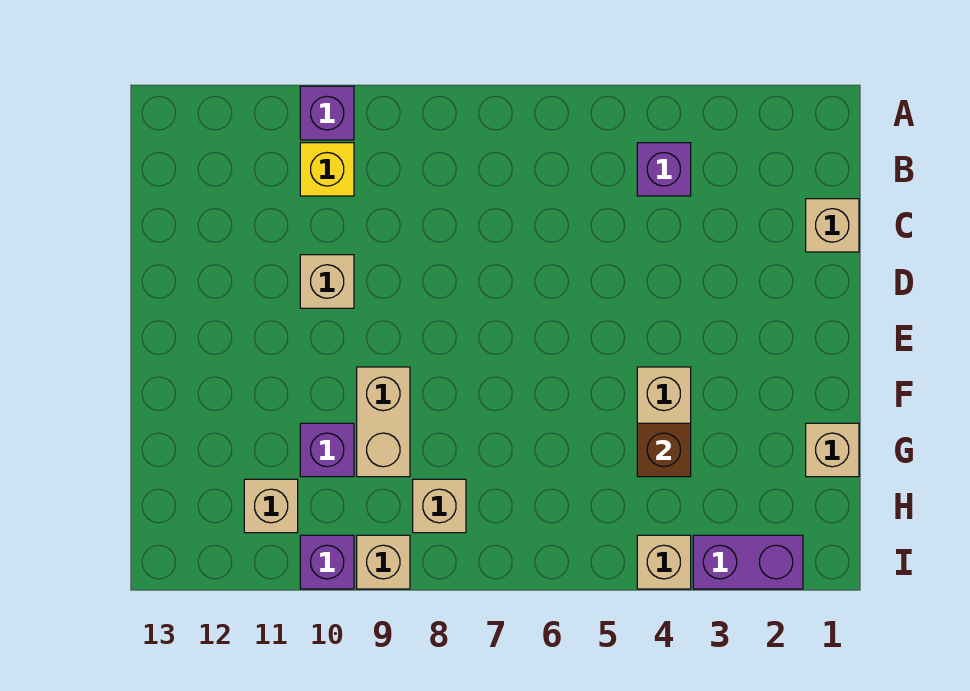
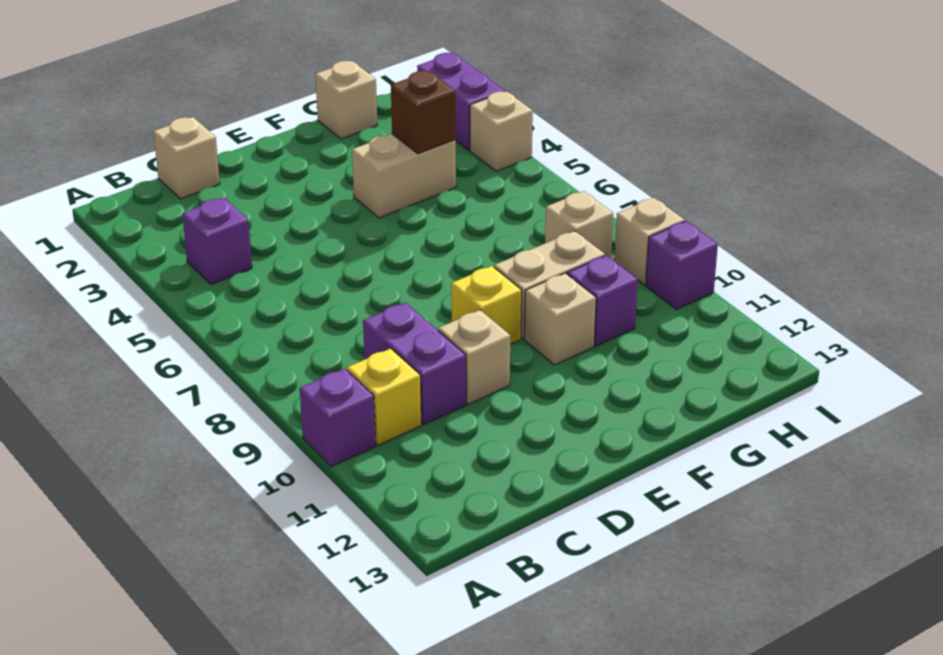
none -> purple 1x2 brick [363,302,466,424]
none -> yellow 1x1 brick [451,266,522,344]
tan 1x1 brick [244,479,298,533] -> tan 1x1 brick moved to [524,273,596,365]

